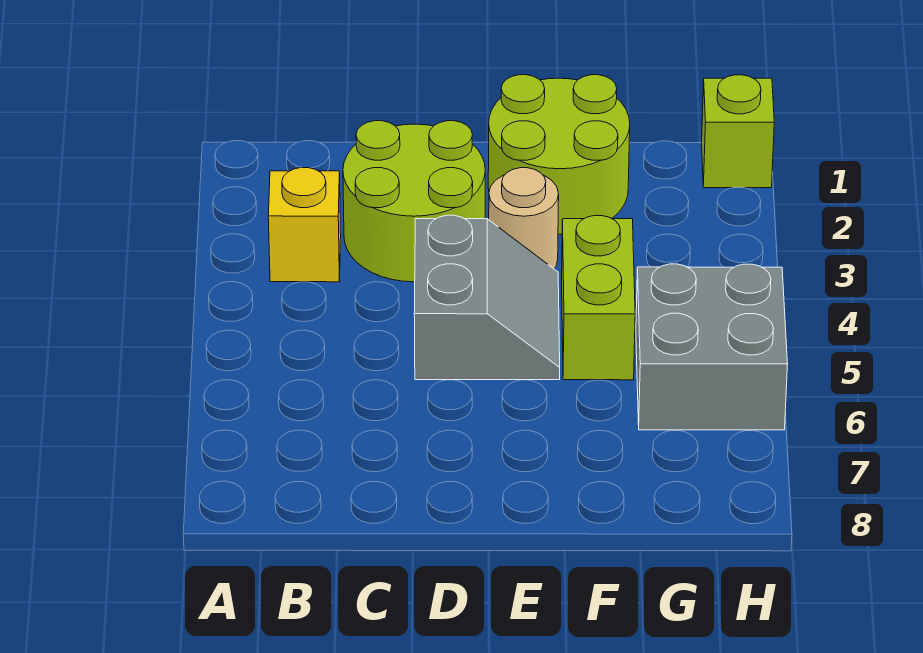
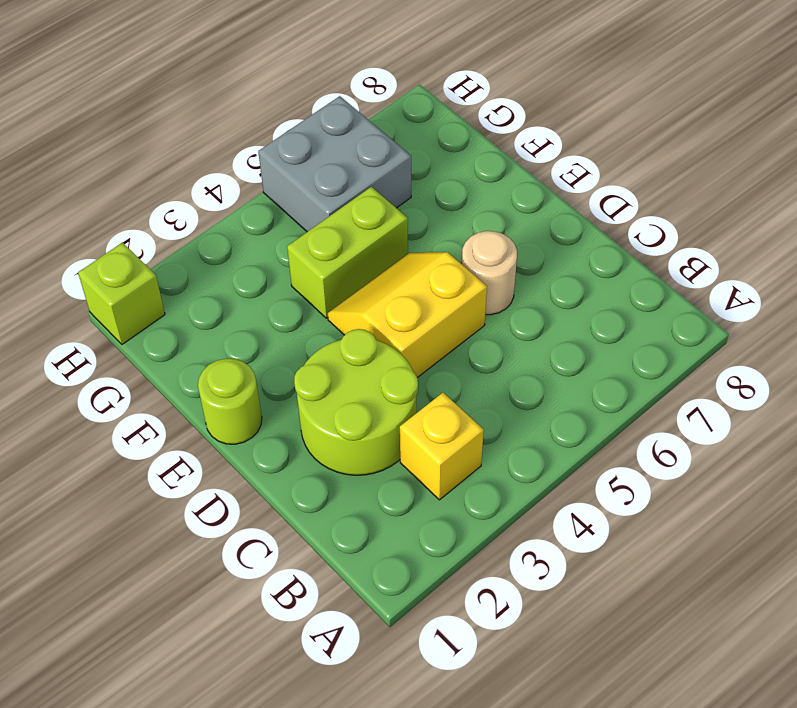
grey 2x2 slope [414,215,560,380] -> yellow 2x2 slope [328,252,487,378]
lime 2x2 round brick [488,75,630,234] -> lime 1x1 round brick [198,359,262,444]
tan 1x1 round brick [489,168,559,269] -> tan 1x1 round brick moved to [462,231,517,315]

